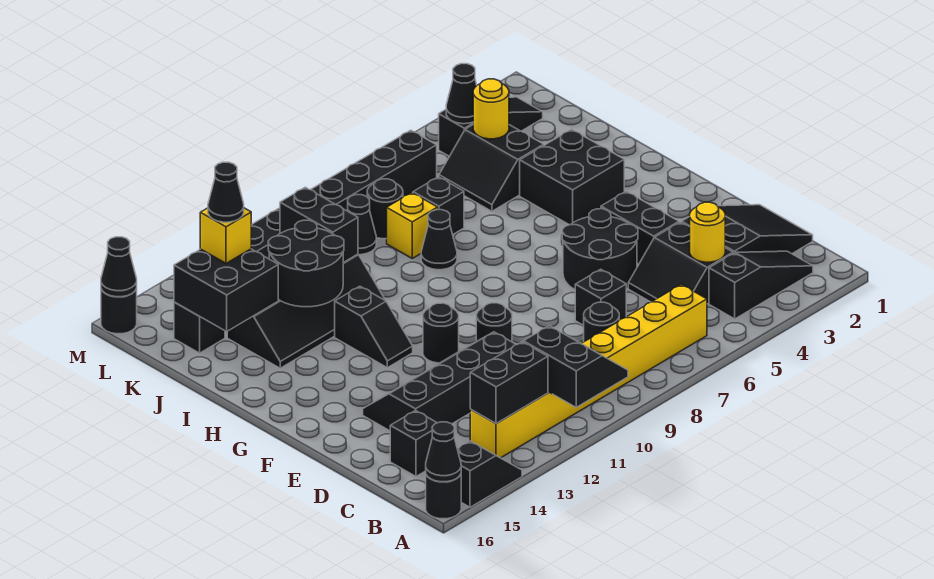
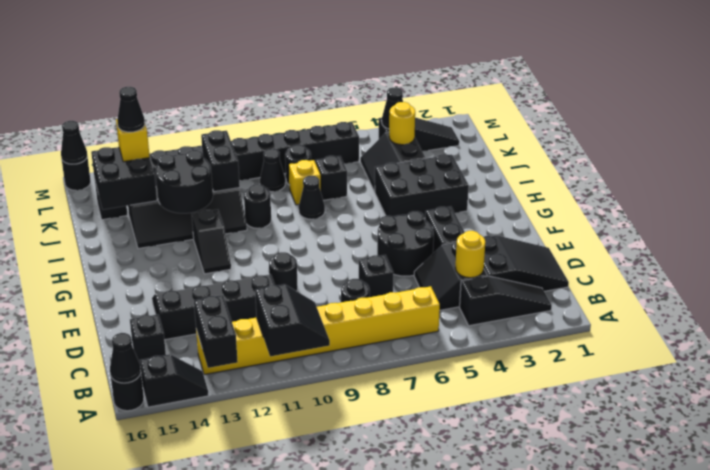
black 1x2 brick [470,342,548,424] -> black 1x2 brick turned to [194,295,238,368]
black 1x1 round brick [423,303,459,363] -> black 1x1 round brick moved to [244,184,271,228]
black 2x2 brick [520,129,624,225] -> black 2x3 brick [375,154,469,218]

